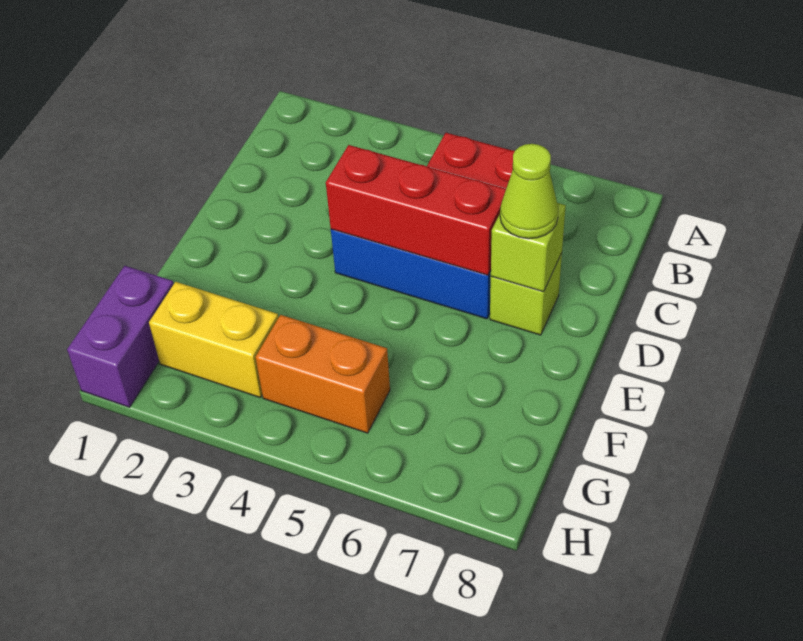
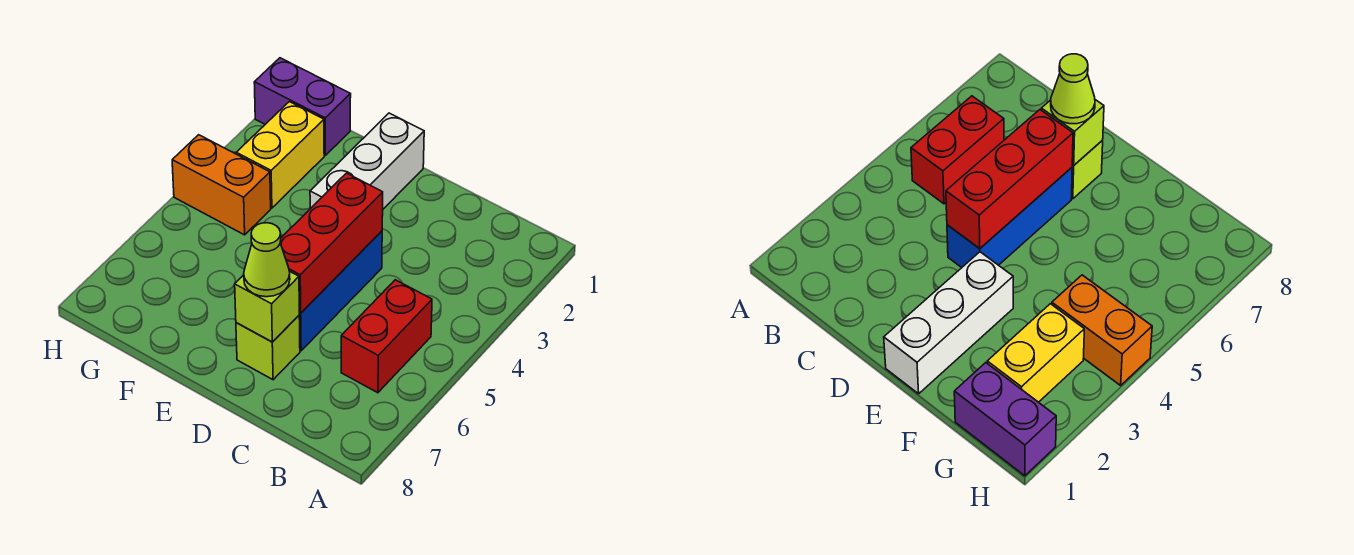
none -> white 1x3 brick [310,113,424,209]
orange 1x2 brick [256,315,390,433] -> orange 1x2 brick turned to [172,135,271,235]

